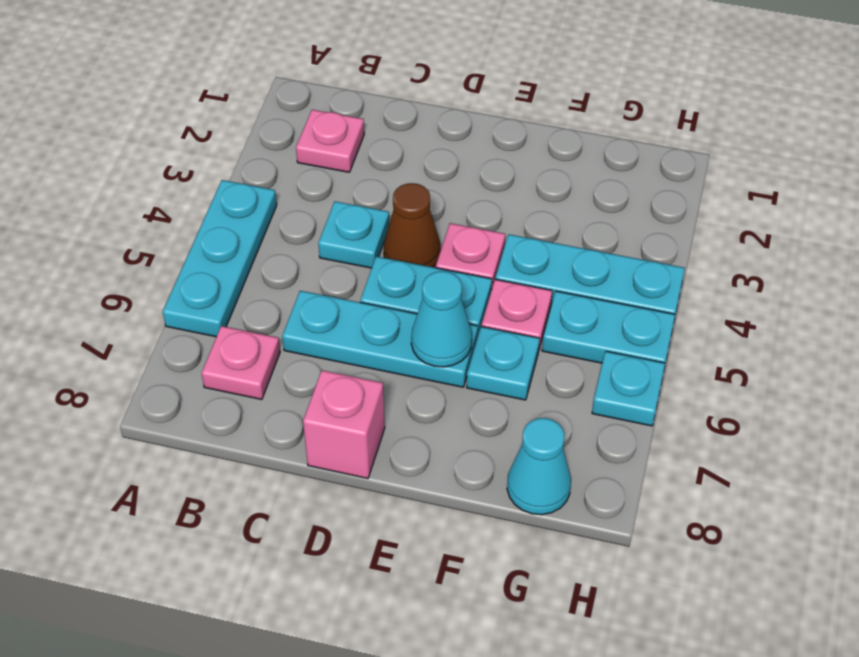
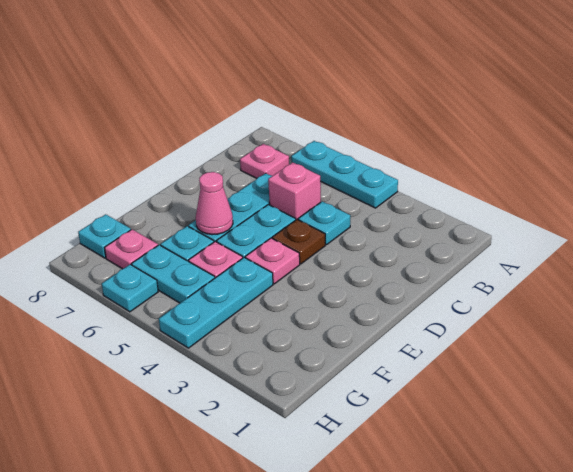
pink 1x1 plate [296,110,364,172] -> pink 1x1 plate moved to [105,230,158,269]
brown 1x1 cone [384,183,441,267] -> brown 1x1 plate [272,219,325,264]
pink 1x1 brick [303,370,385,478] -> pink 1x1 brick moved to [268,162,321,220]
cyan 1x1 cone [411,271,472,367] -> pink 1x1 cone [196,172,233,235]
cyan 1x2 plate [542,291,675,363] -> cyan 1x2 plate turned to [132,245,215,303]
cyan 1x1 cone [507,418,571,515] -> cyan 1x1 plate [78,214,131,258]

